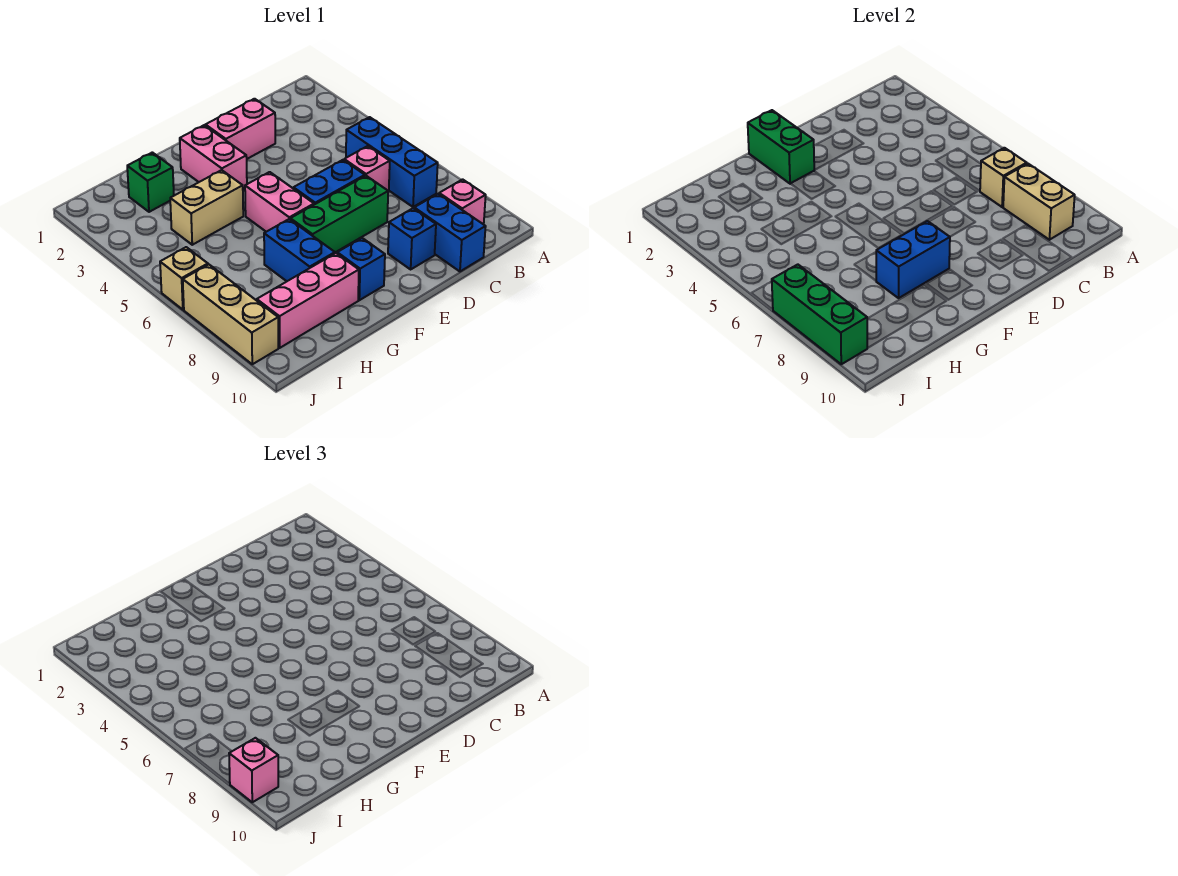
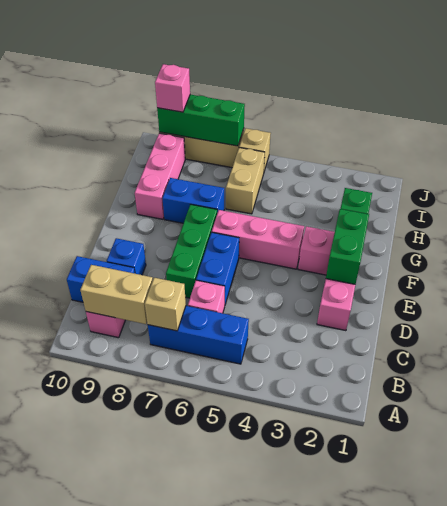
green 1x2 brick [748,110,814,184] -> green 1x2 brick turned to [326,209,369,284]
pink 1x2 brick [245,172,314,232] -> pink 1x3 brick [212,210,304,269]
blue 1x2 brick [876,221,950,298] -> none
blue 1x1 brick [337,238,385,300] -> none
tan 1x2 brick [170,170,243,245] -> tan 1x2 brick moved to [226,148,265,214]

